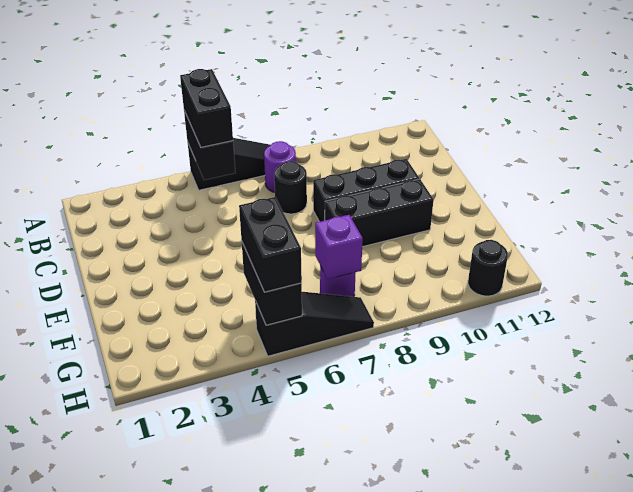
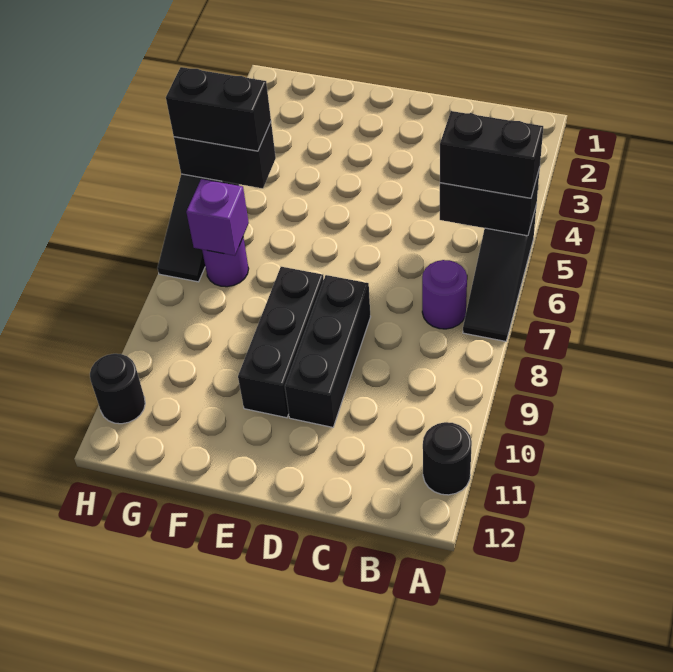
black 1x1 round brick [274,161,307,214] -> black 1x1 round brick moved to [423,422,472,495]

